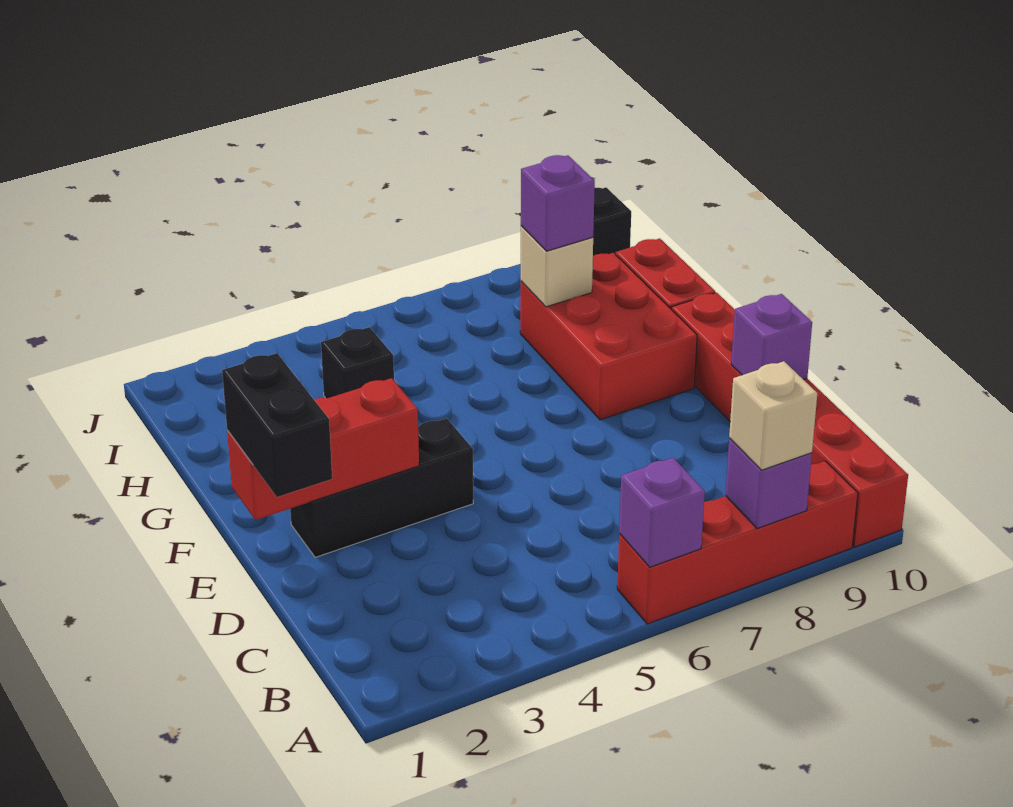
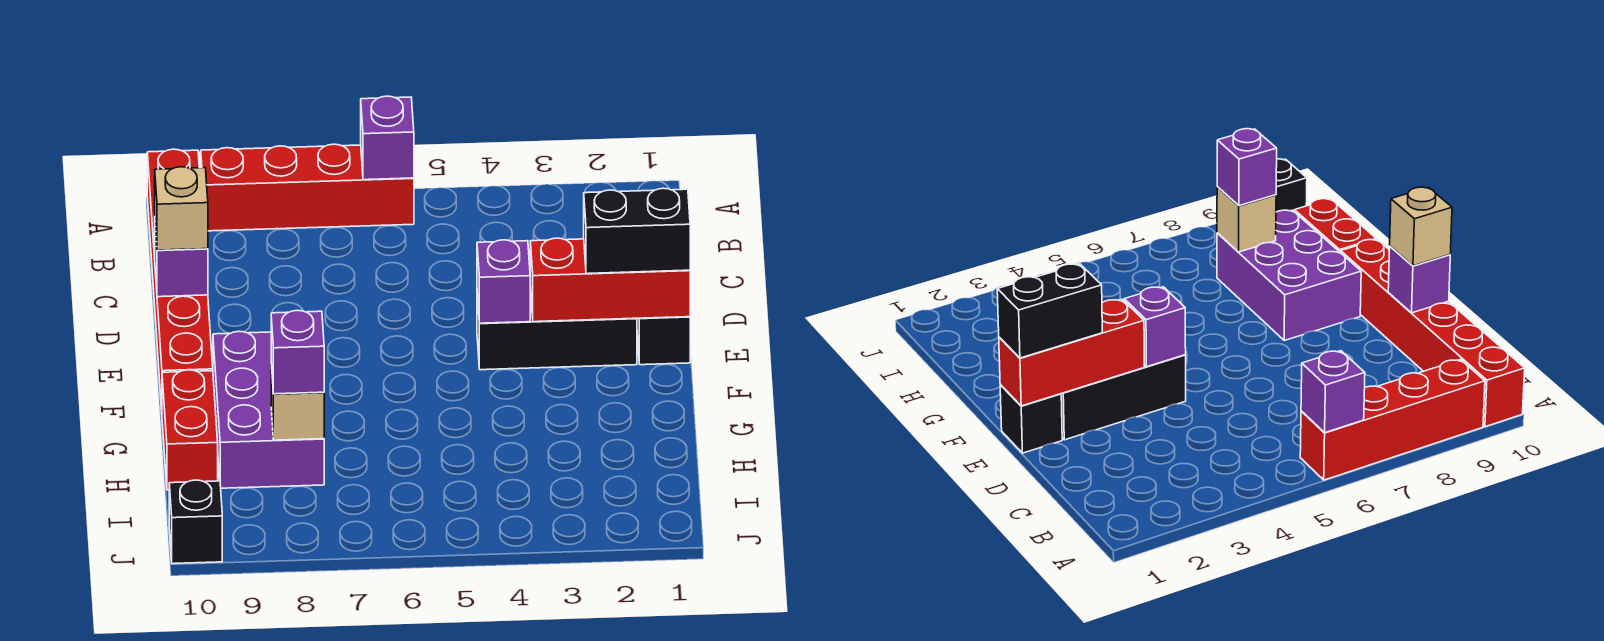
purple 1x1 brick [725,438,812,529] -> purple 1x1 brick moved to [477,240,530,323]
tan 1x1 brick [729,361,817,470] -> tan 1x1 brick moved to [155,167,208,250]
black 1x2 brick [222,353,332,497] -> black 1x2 brick turned to [584,188,690,274]
red 2x3 brick [520,253,697,420] -> purple 2x3 brick [213,331,324,488]
black 1x1 brick [321,327,394,398] -> black 1x1 brick moved to [637,317,690,365]

